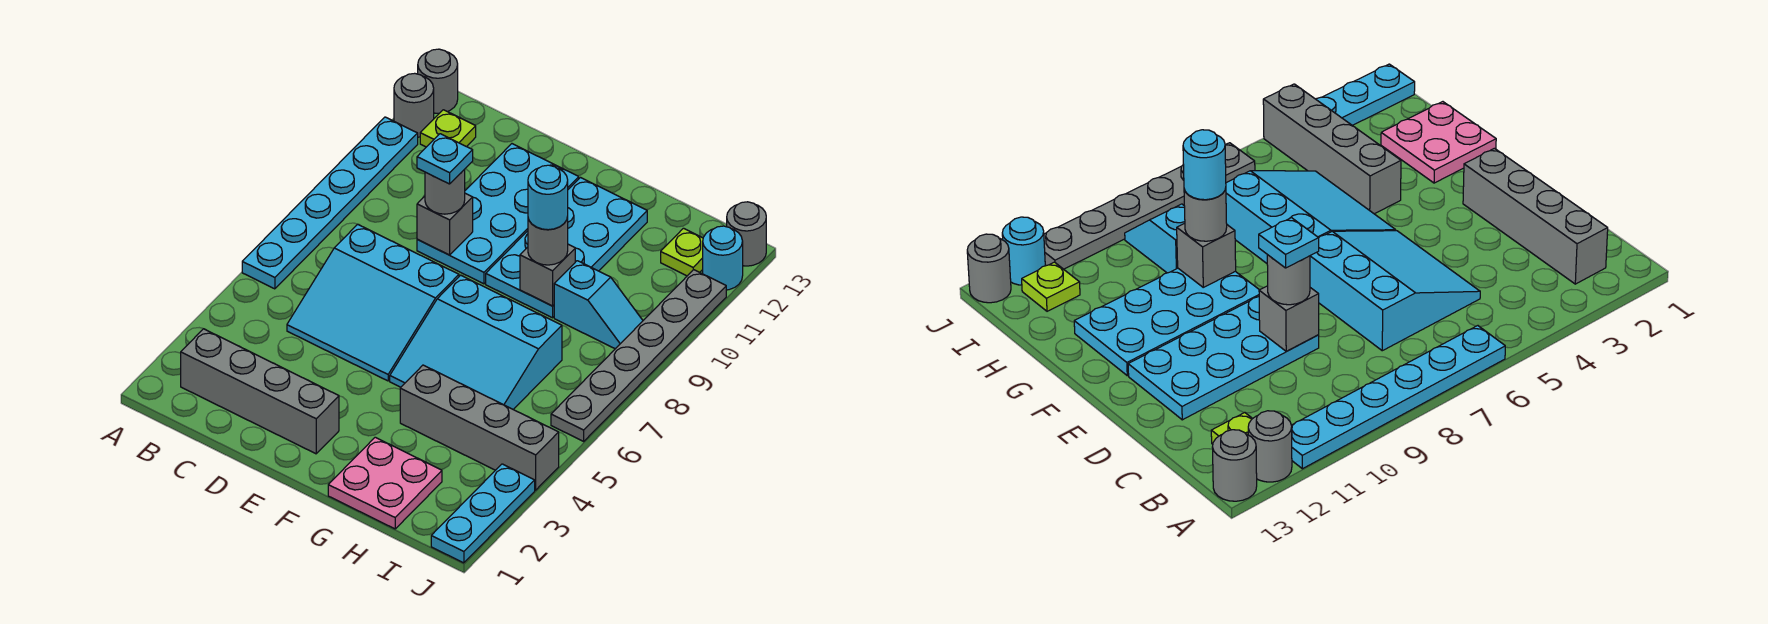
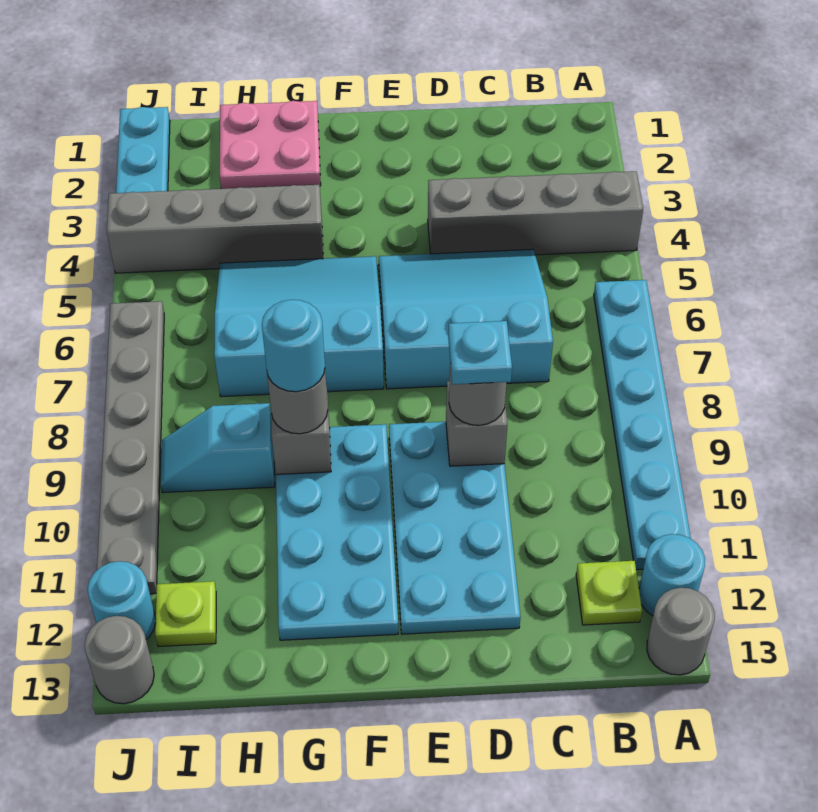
grey 1x1 round brick [394,73,434,137] -> cyan 1x1 round brick [639,534,705,616]
grey 1x4 brick [181,329,339,454] -> grey 1x4 brick moved to [428,171,643,255]

